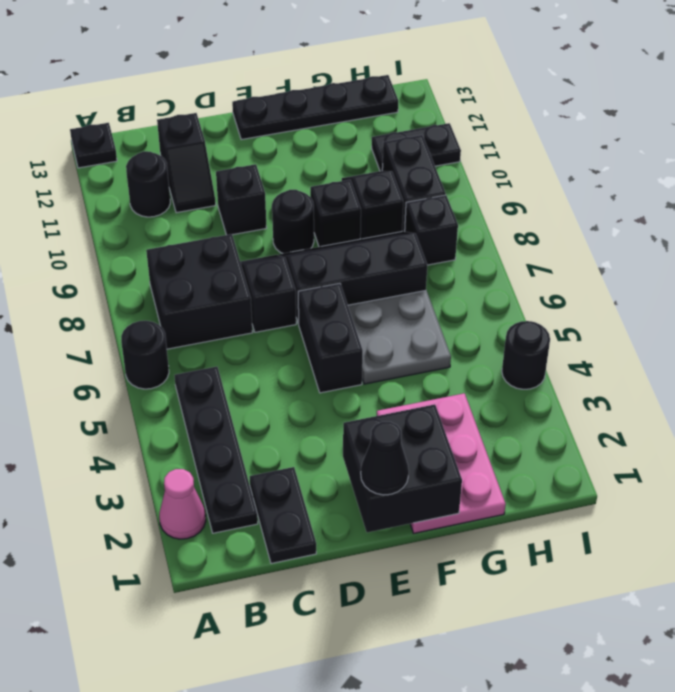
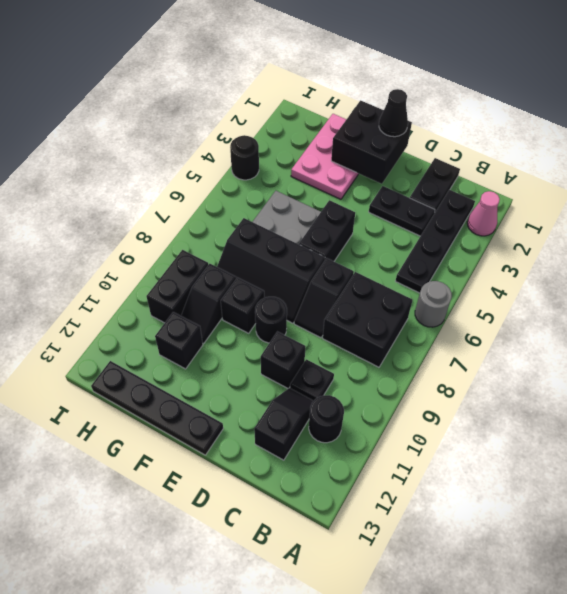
black 1x1 round brick [121,321,169,389] -> grey 1x1 round brick [415,281,452,327]
black 1x1 plate [70,123,117,168] -> black 1x1 plate moved to [290,359,334,401]
black 1x1 brick [405,195,458,265] -> black 1x1 brick moved to [155,312,203,369]
black 1x2 plate [372,123,461,171] -> black 1x2 plate moved to [369,186,435,236]

